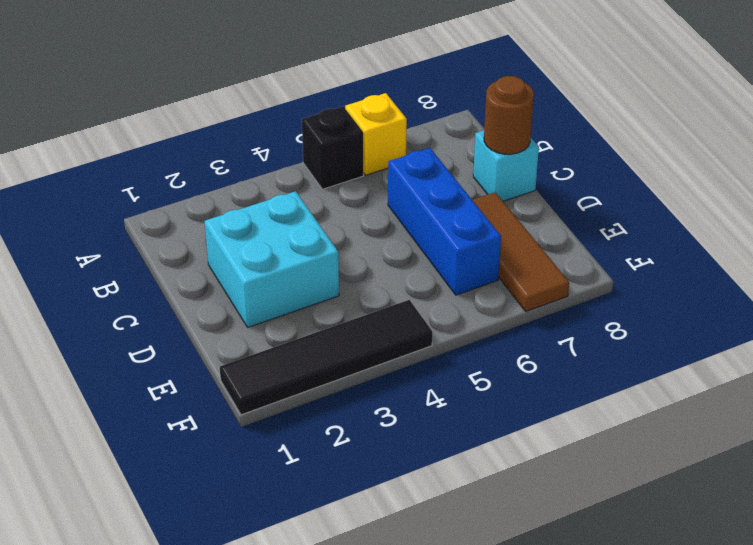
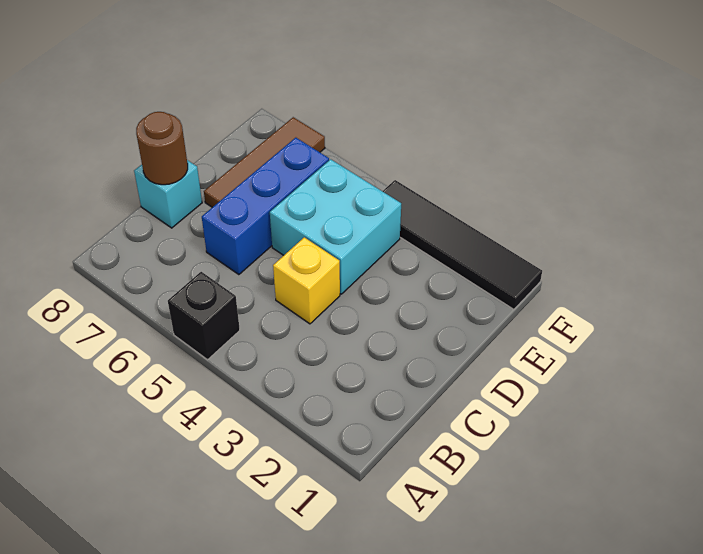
yellow 1x1 brick [345,93,407,175] -> yellow 1x1 brick moved to [273,237,340,324]
cyan 2x2 brick [205,191,339,327] -> cyan 2x2 brick moved to [270,159,401,294]

